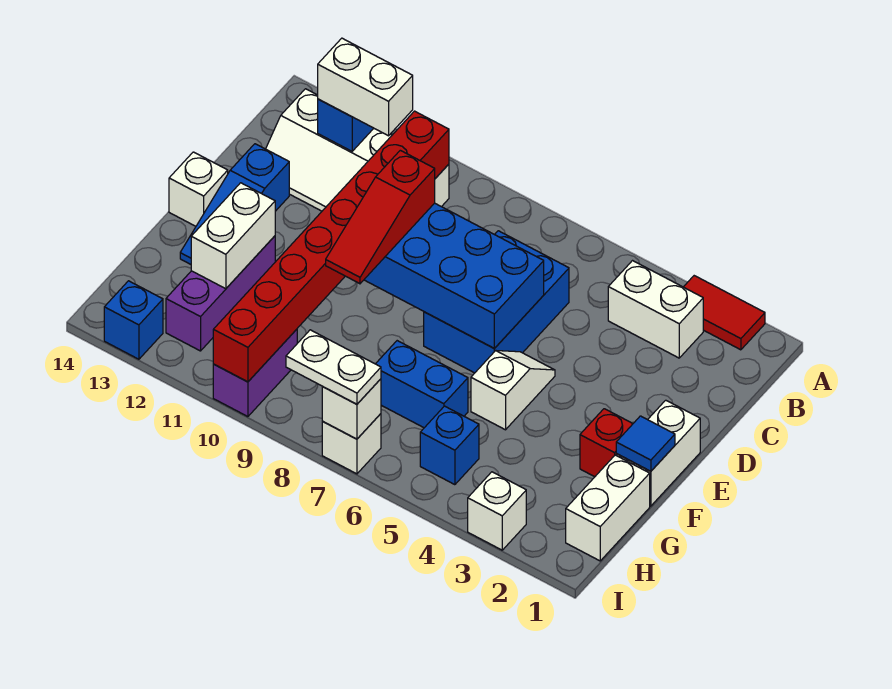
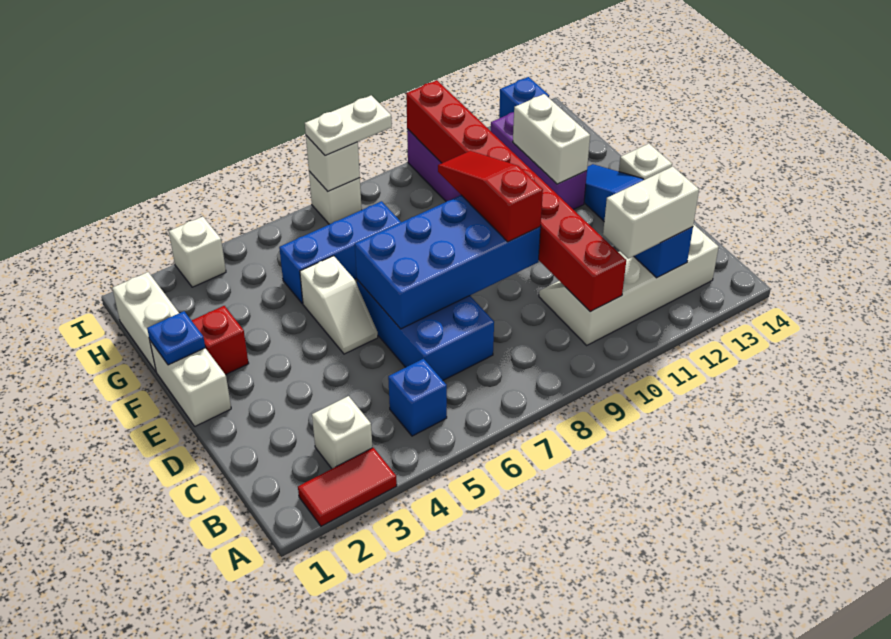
white 1x2 brick [608,261,703,358] -> white 1x1 brick [312,396,372,469]
blue 1x1 tile [616,416,675,471] -> blue 1x1 plate [147,311,205,365]
blue 1x2 brick [376,341,468,428] -> blue 1x3 brick [279,201,401,304]
blue 1x1 brick [420,406,479,485] -> blue 1x1 brick moved to [388,359,447,436]

